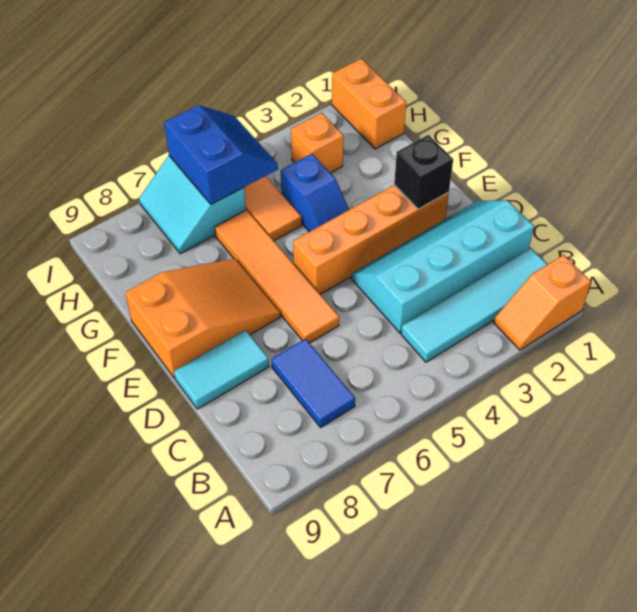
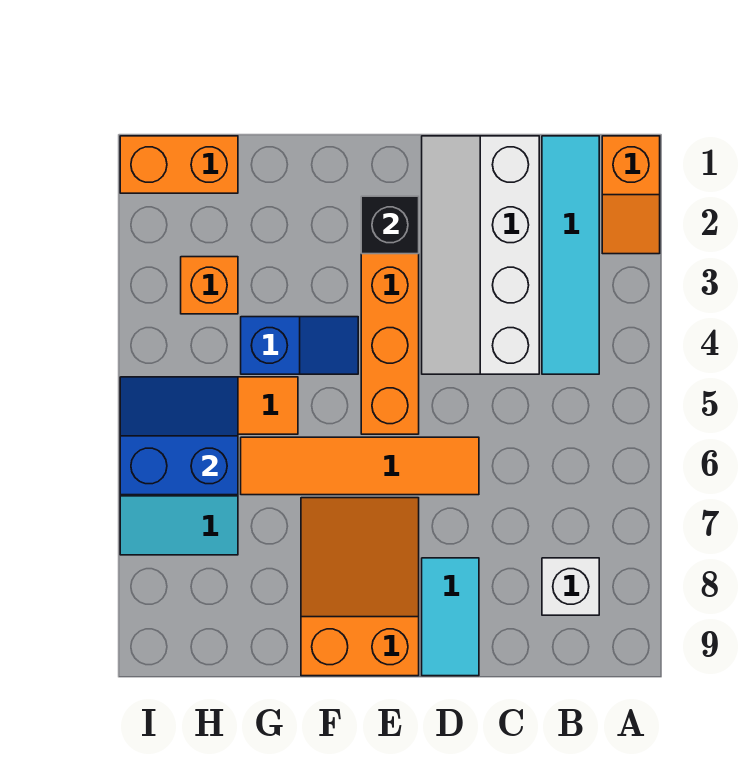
blue 1x2 tile [271,339,355,427] -> none
none -> white 1x1 brick [542,558,599,615]
cyan 2x4 slope [351,200,534,333] -> white 2x4 slope [422,136,539,374]

